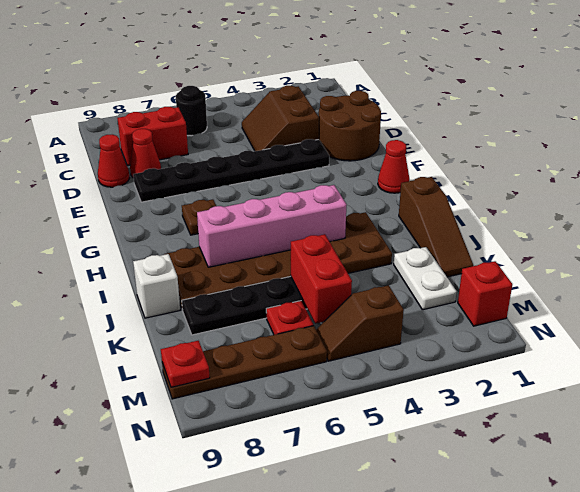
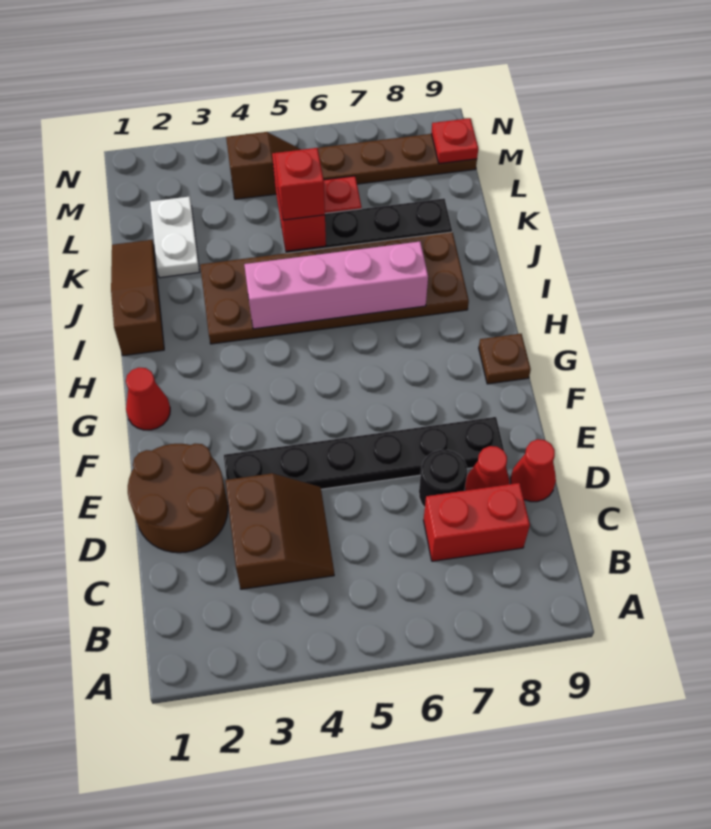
black 1x1 round brick [176,86,207,136] -> black 1x1 round brick moved to [419,450,467,508]
brown 1x1 plate [182,199,216,235] -> brown 1x1 plate moved to [479,334,531,384]
white 1x1 brick [133,254,180,318] -> none
red 1x1 brick [458,261,512,326] -> red 1x1 brick moved to [275,148,325,220]

